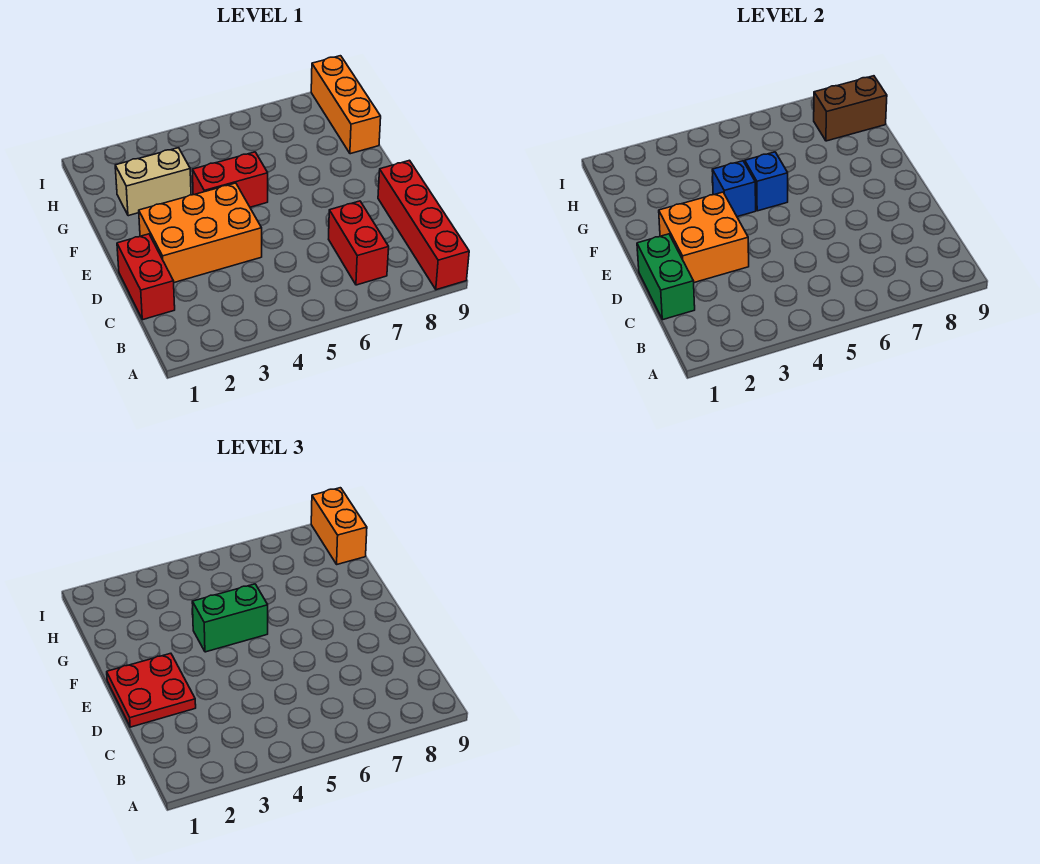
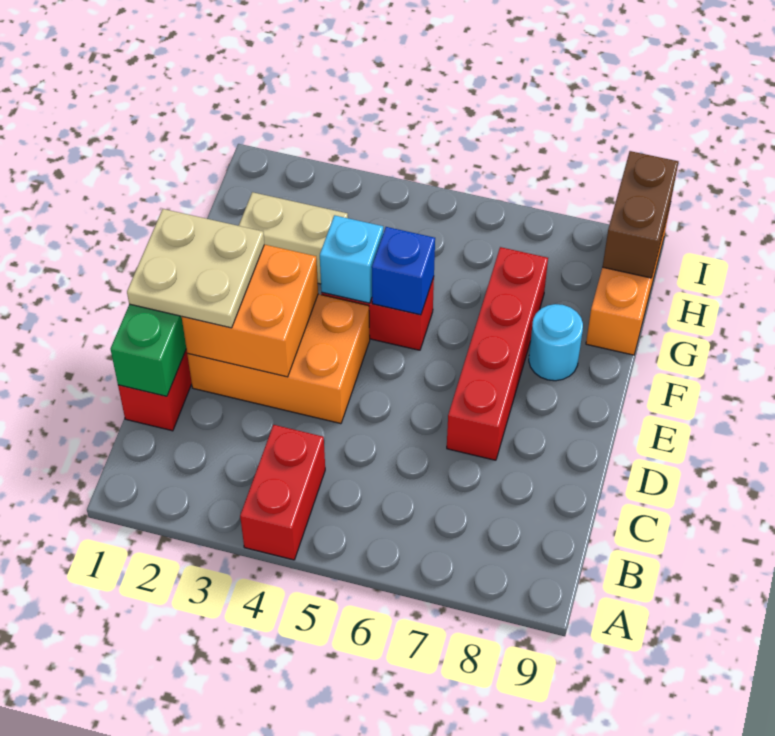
red 1x4 brick [378,160,469,290] -> red 1x4 brick moved to [447,247,548,460]
red 1x2 brick [329,201,389,285] -> red 1x2 brick moved to [240,425,325,560]
red 2x2 plate [107,653,196,727] -> tan 2x2 plate [127,209,264,328]
blue 1x1 brick [712,161,756,217] -> cyan 1x1 brick [320,215,383,303]
green 1x2 brick [192,584,268,652] -> none
none -> cyan 1x1 round brick [529,304,583,381]
brown 1x2 brick [814,76,887,141] -> brown 1x2 brick turned to [603,151,678,278]
orange 1x2 brick [311,488,367,564] -> none

